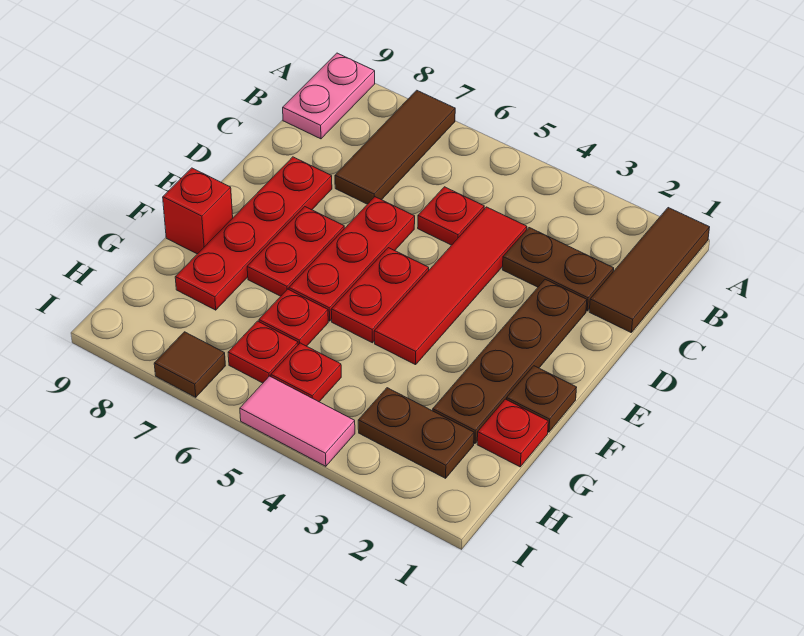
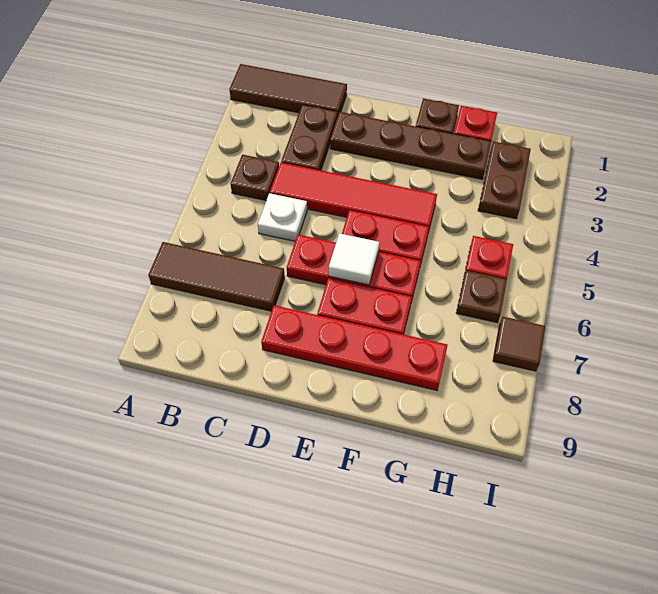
pink 1x2 plate [283,53,375,139] -> none
none -> brown 1x1 plate [231,155,279,200]
red 1x1 plate [418,187,484,245] -> white 1x1 plate [258,193,307,241]
none -> white 1x1 tile [329,233,379,285]
red 1x1 brick [163,168,233,254] -> none
red 1x1 plate [259,289,328,346] -> none
red 1x1 plate [228,321,298,383] -> brown 1x1 plate [456,270,507,323]
pink 1x2 tile [240,376,355,466] -> none

